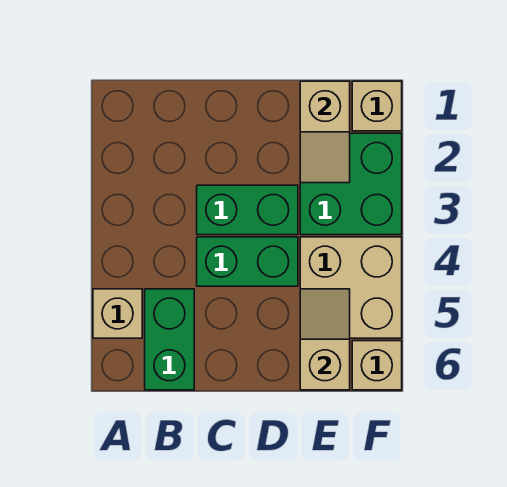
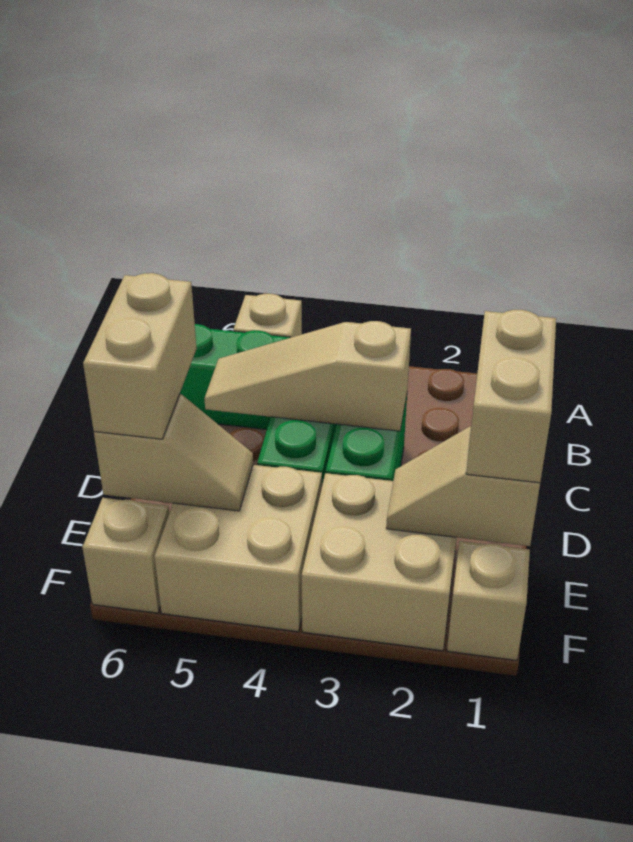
none -> tan 1x3 slope [204,321,411,431]
none -> tan 1x2 brick [466,310,556,483]
none -> tan 1x2 brick [83,273,197,439]
green 2x2 brick [300,133,402,235] -> tan 2x2 brick [302,473,457,651]

